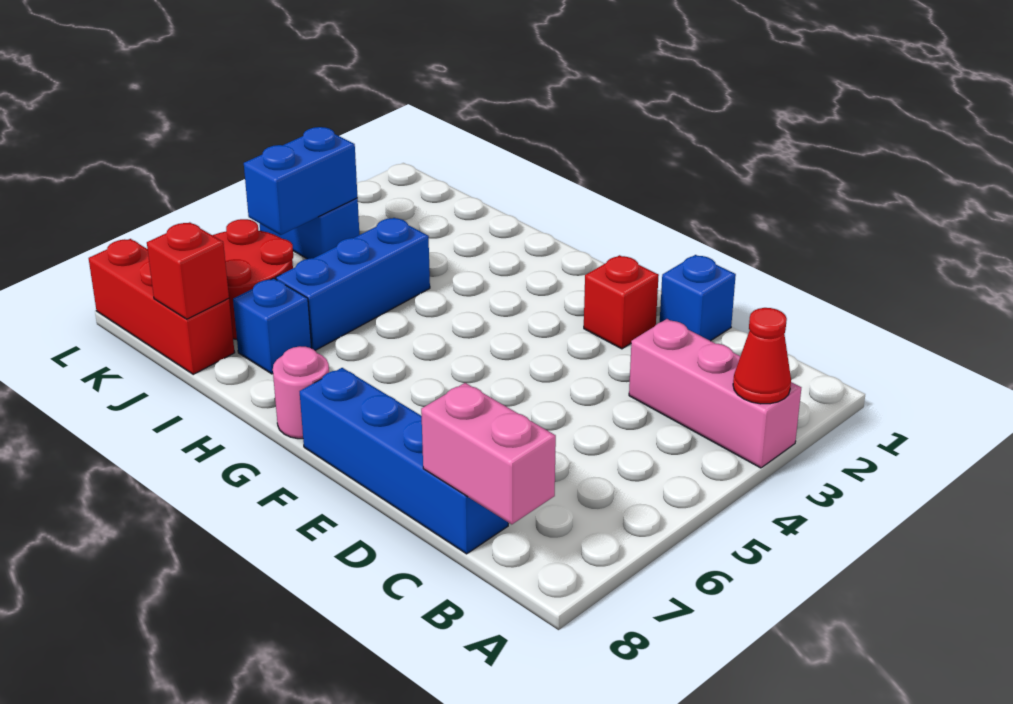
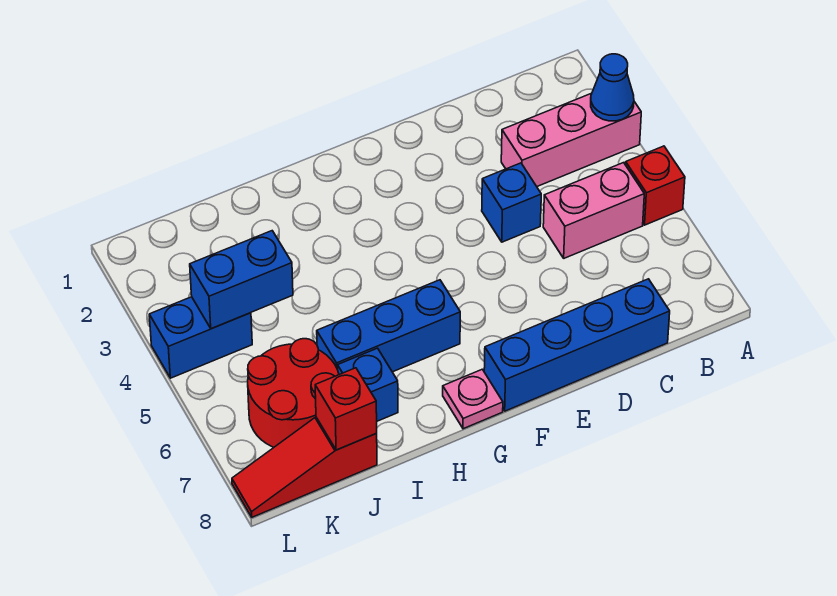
red 1x1 cone [733,308,791,404] -> blue 1x1 cone [591,54,634,121]
pink 1x2 brick [421,383,556,524] -> pink 1x2 brick moved to [543,163,644,258]
blue 1x1 brick [660,255,736,341] -> blue 1x1 brick moved to [482,163,541,242]
red 1x1 brick [584,255,659,349] -> red 1x1 brick moved to [626,146,685,225]
pink 1x1 round brick [273,346,329,439] -> pink 1x1 plate [443,369,503,429]
blue 1x3 brick [276,218,430,350] -> blue 1x3 brick turned to [317,280,460,372]
red 1x3 brick [89,239,235,374] -> red 1x3 slope [232,417,377,517]
blue 1x2 brick [244,127,358,235] -> blue 1x2 brick turned to [190,231,293,329]

